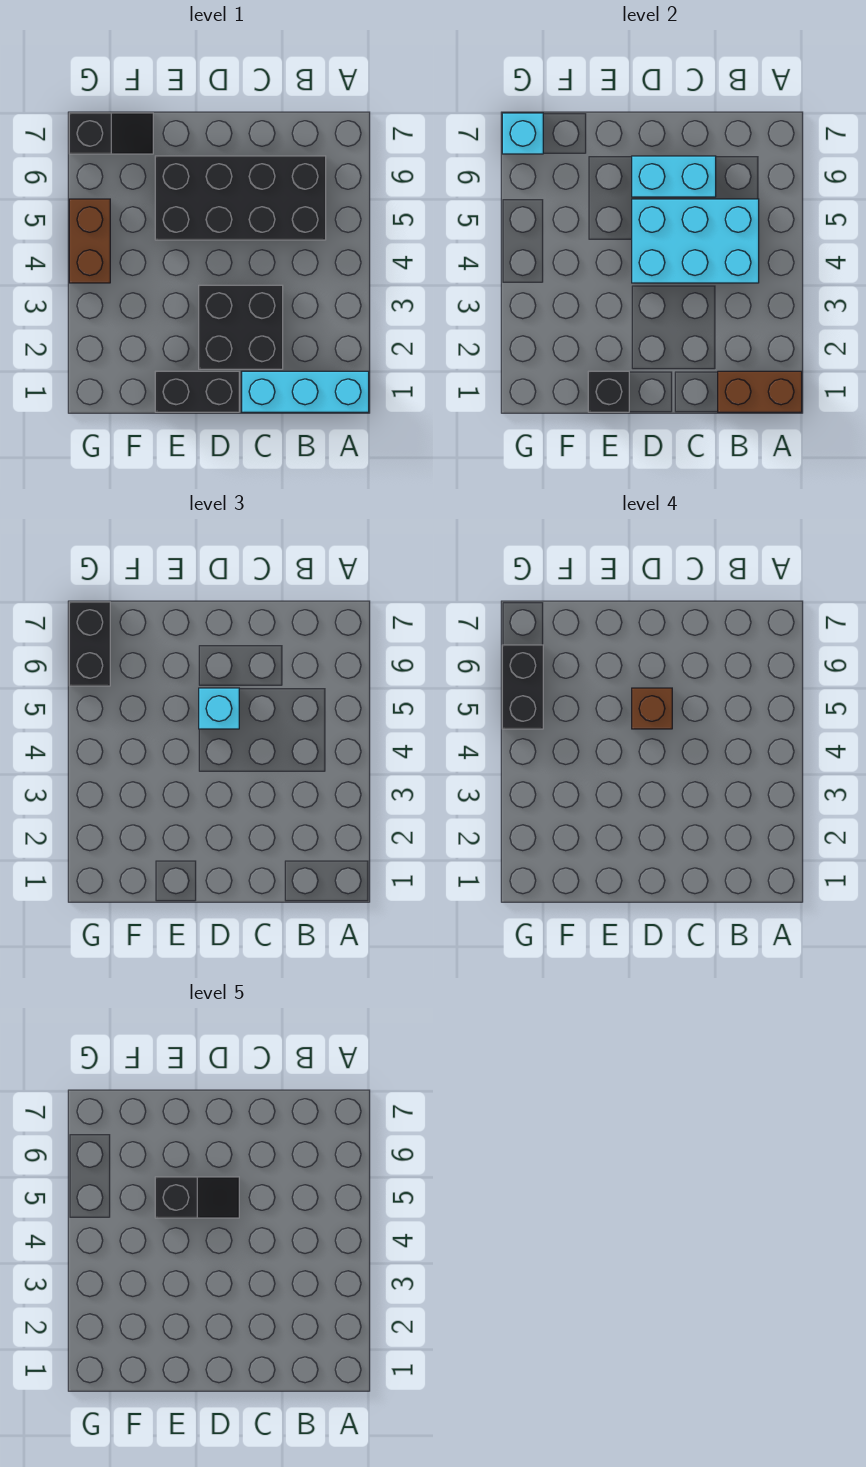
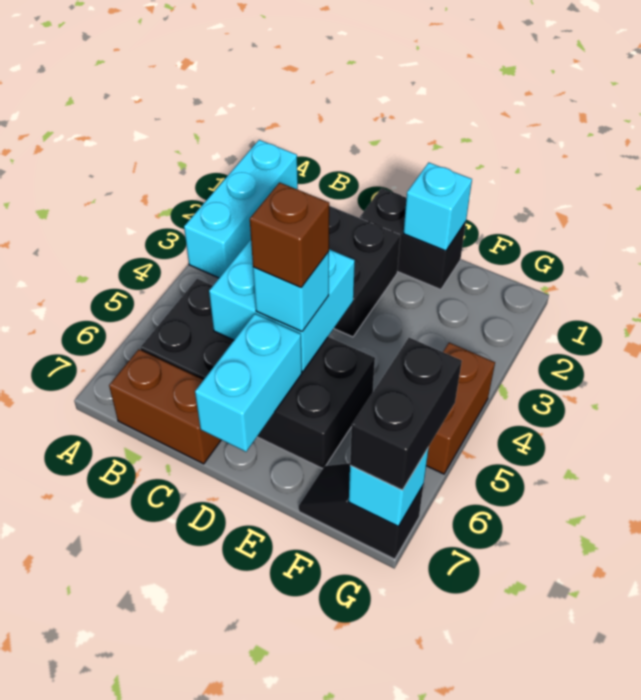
cyan 1x3 brick [242,371,369,412] -> cyan 1x3 brick turned to [184,140,298,278]
brown 1x2 brick [718,371,802,412] -> brown 1x2 brick moved to [109,350,221,464]
cyan 2x3 brick [632,199,759,283] -> cyan 2x2 brick [209,240,355,372]
cyan 1x2 brick [632,156,716,197] -> cyan 1x2 brick turned to [195,314,302,452]
black 1x2 slope [155,1177,239,1218] -> none
black 1x1 brick [588,371,629,412] -> cyan 1x1 brick [404,163,472,251]
black 1x2 brick [502,645,543,729] -> none

